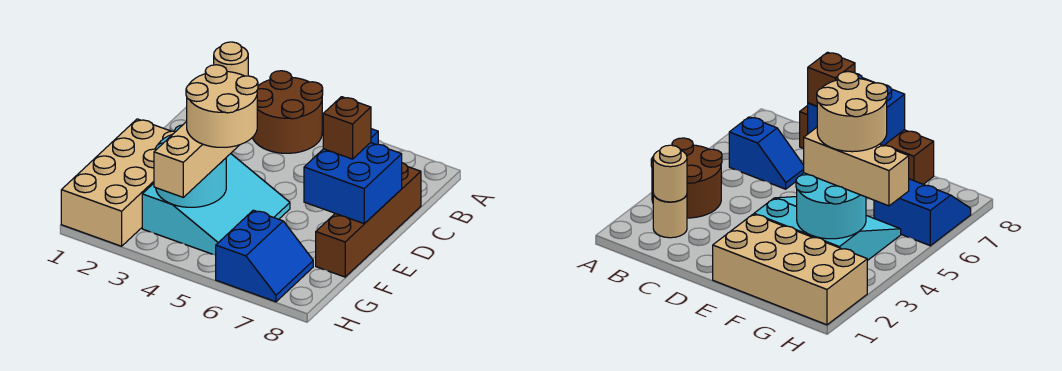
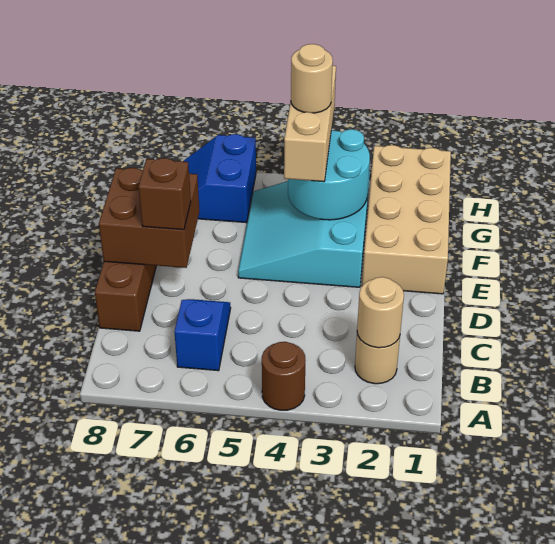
brown 2x2 round brick [252,71,323,153] -> brown 1x1 round brick [262,342,305,410]
blue 2x2 brick [304,143,402,224] -> brown 2x2 brick [99,168,199,268]
tan 2x2 round brick [186,65,258,147] -> tan 1x1 round brick [291,44,333,113]

